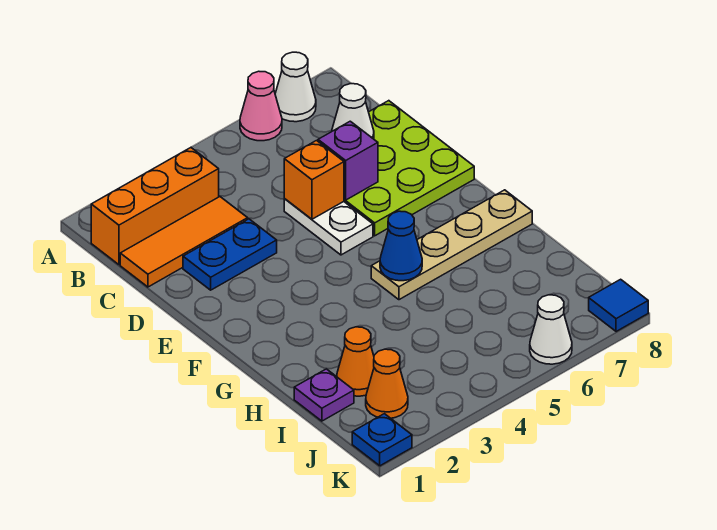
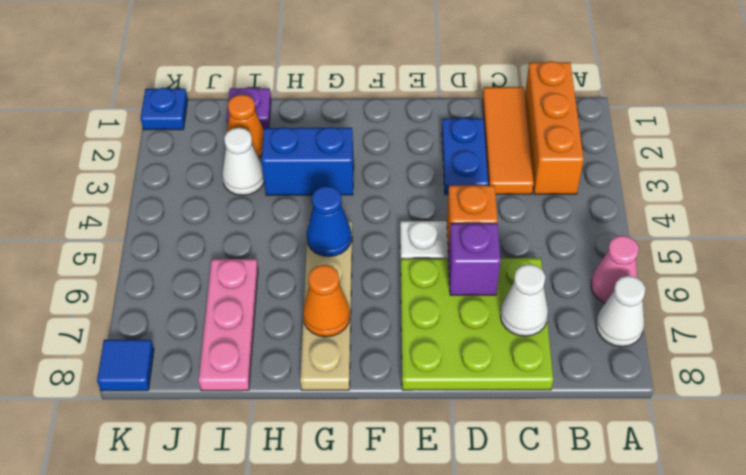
none -> blue 1x2 brick [261,127,354,195]
none -> pink 1x3 plate [199,259,258,391]
orange 1x1 cone [366,349,408,418] -> orange 1x1 cone moved to [303,265,350,337]
white 1x1 cone [530,295,572,364] -> white 1x1 cone moved to [222,128,264,195]

